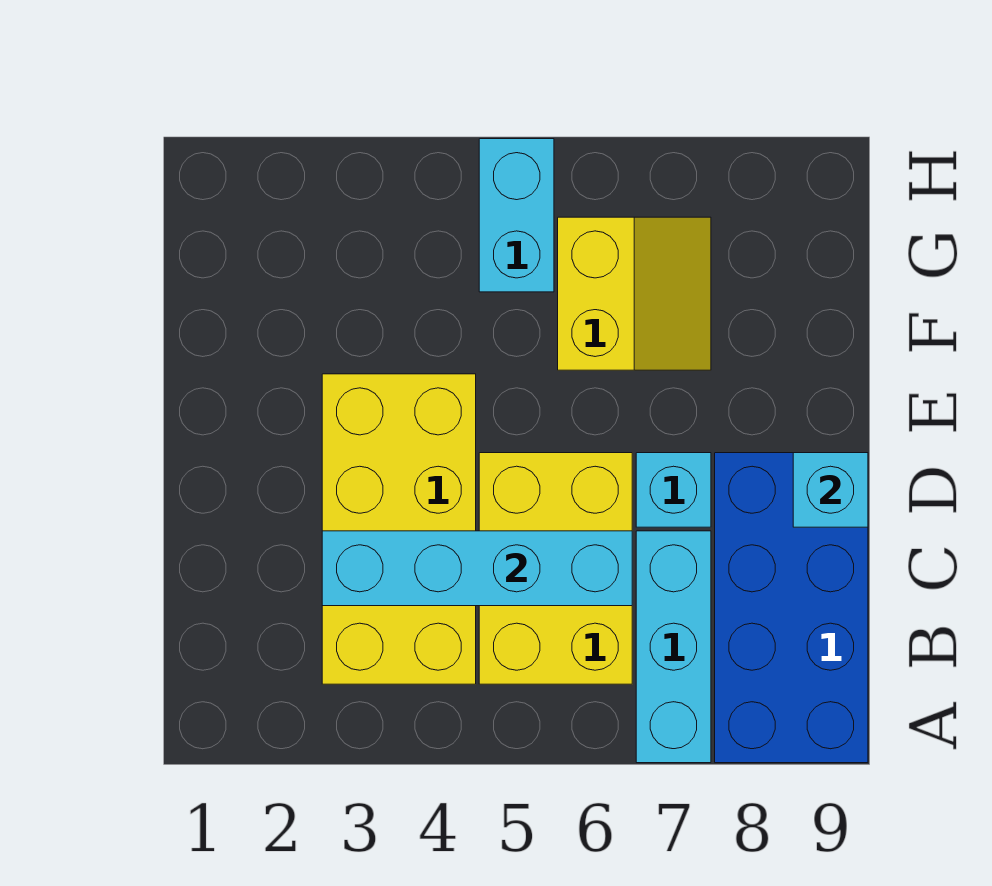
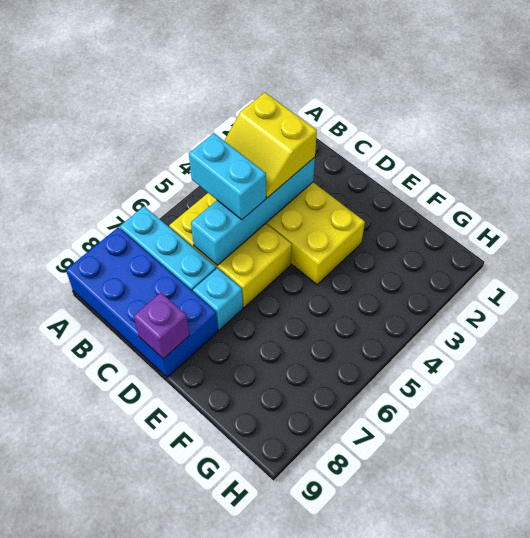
cyan 1x1 brick [793,453,868,527] -> purple 1x1 brick [134,293,189,359]
yellow 2x2 slope [558,217,711,370] -> yellow 2x2 slope moved to [224,93,317,198]
cyan 1x2 brick [479,139,554,292] -> cyan 1x2 brick moved to [189,133,266,220]

